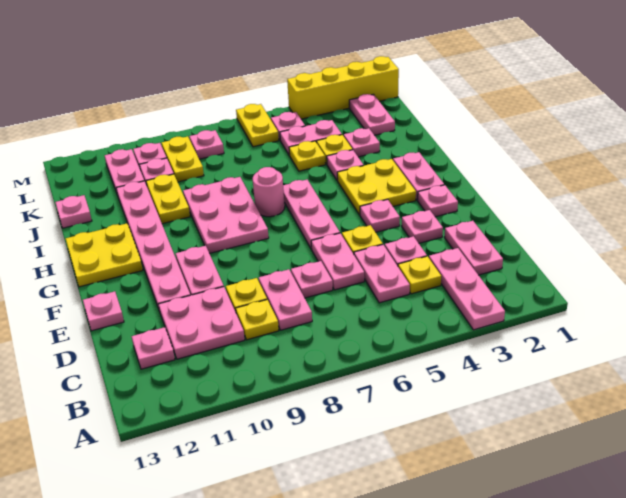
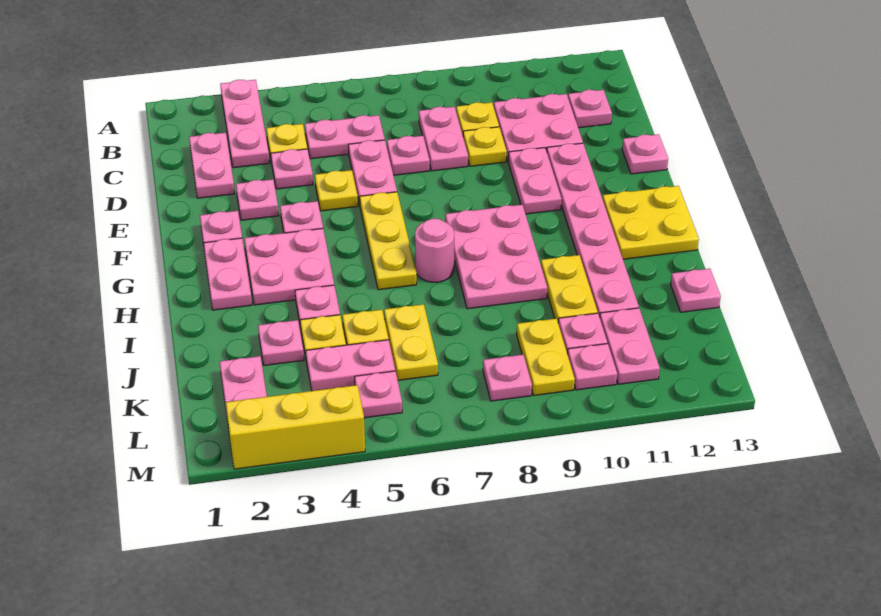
pink 1x2 plate [354,245,410,303] -> pink 1x2 plate turned to [305,115,385,159]
pink 1x3 plate [283,180,340,249] -> yellow 1x3 plate [360,192,417,290]
yellow 2x2 plate [337,159,416,215] -> pink 2x2 plate [244,228,334,305]
yellow 1x2 plate [236,104,279,147] -> yellow 1x2 plate moved to [384,304,438,380]
yellow 1x4 brick [287,56,399,119] -> yellow 1x3 brick [226,385,365,469]

